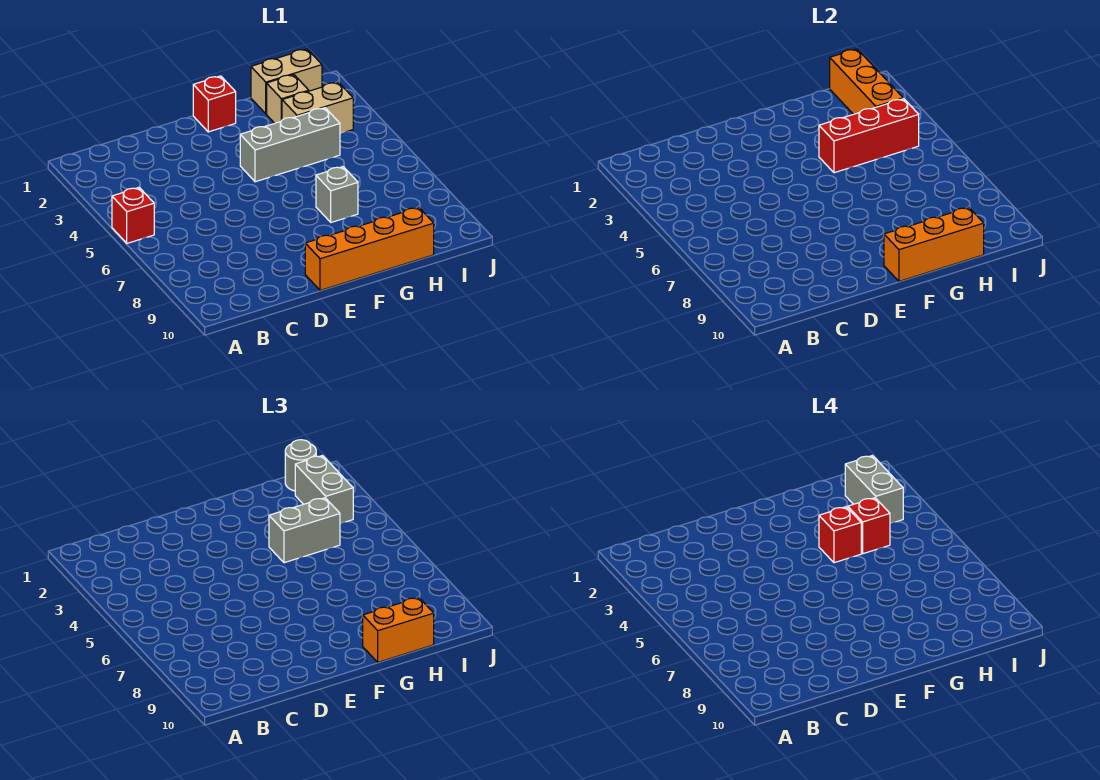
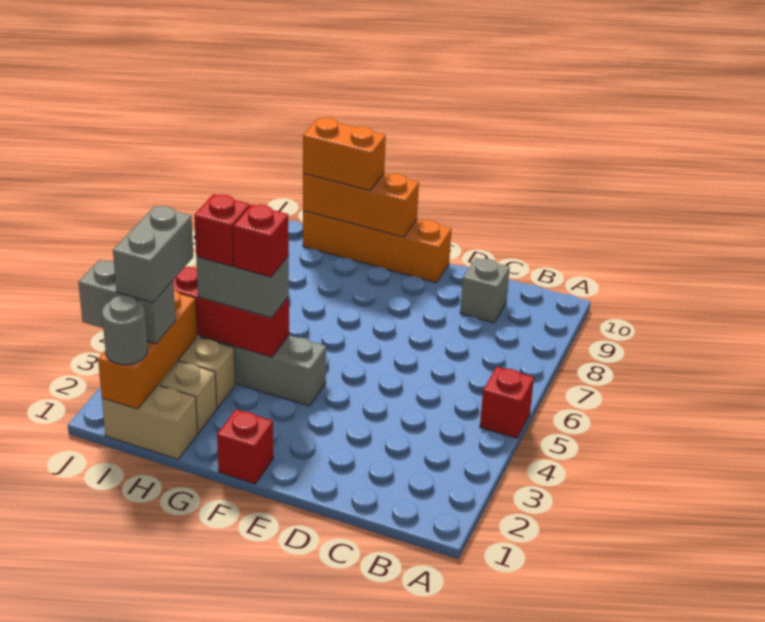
grey 1x1 brick [316,167,358,222] -> grey 1x1 brick moved to [460,258,510,323]
grey 1x2 brick [295,456,353,524] -> grey 1x2 brick turned to [78,260,176,344]

